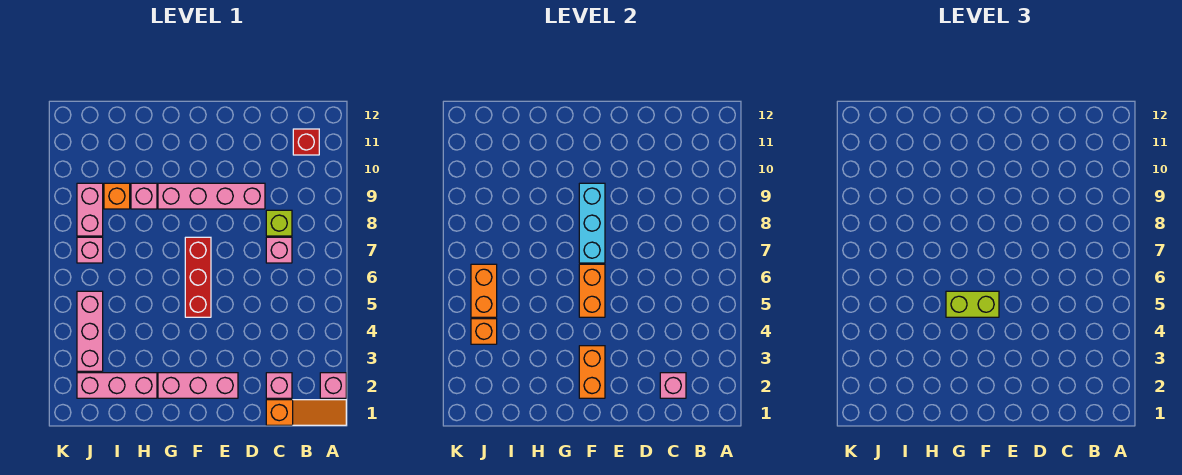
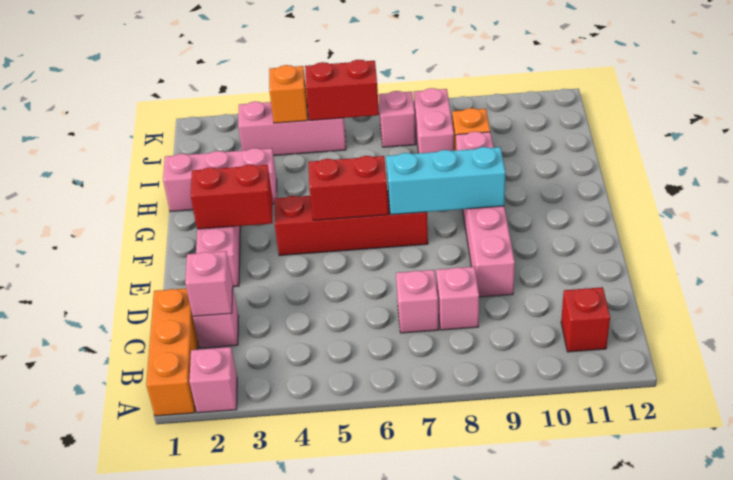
orange 1x3 slope [266,400,346,425] -> orange 1x3 brick [146,288,198,416]
lime 1x1 brick [266,210,292,236] -> pink 1x1 brick [436,267,479,330]
orange 1x2 brick [579,346,605,398] -> red 1x2 brick [190,165,273,229]
red 1x3 brick [185,237,211,317] -> red 1x4 brick [274,190,428,255]
orange 1x2 brick [579,264,605,317] -> red 1x2 brick [308,156,388,220]
lime 1x2 brick [946,291,999,317] -> none
pink 1x3 brick [77,373,157,398] -> pink 1x3 brick turned to [163,148,277,212]
orange 1x2 brick [471,264,497,317] -> red 1x2 brick [305,60,379,120]
pink 1x2 brick [77,183,103,236] -> pink 1x2 brick turned to [414,88,454,153]

